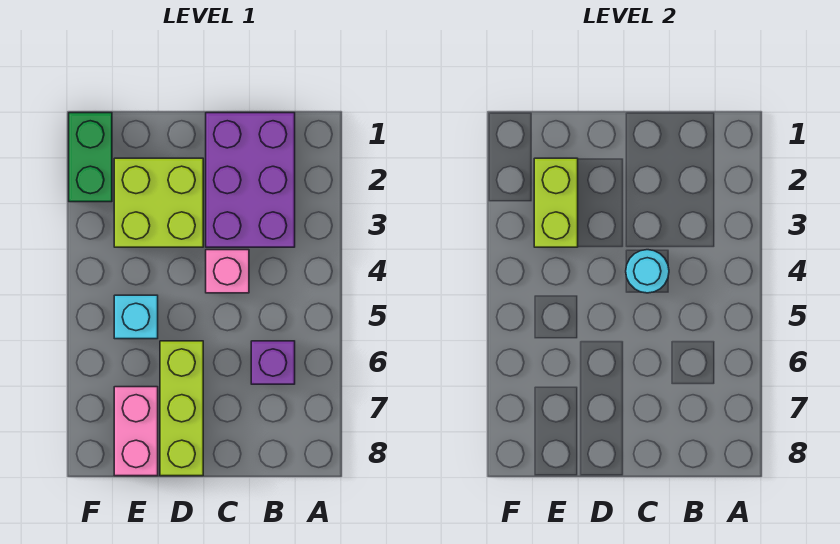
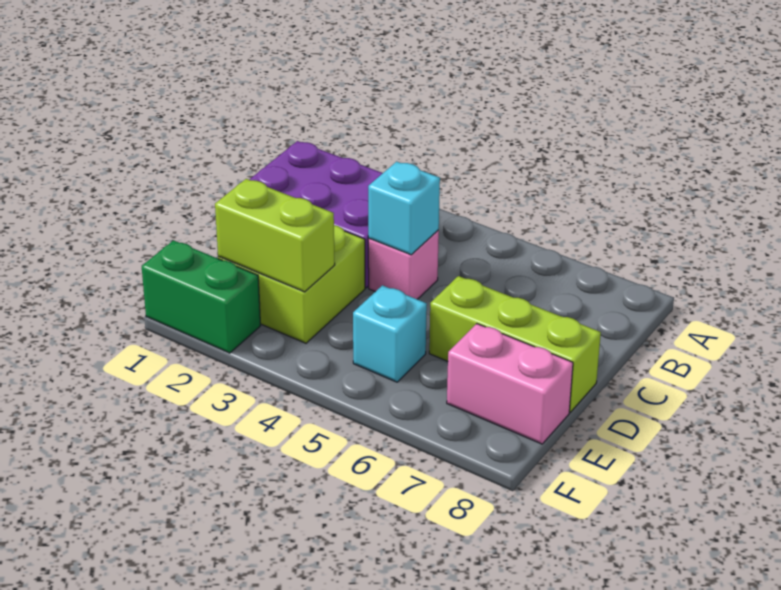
purple 1x1 brick [251,341,295,384] -> none
cyan 1x1 round brick [626,250,669,293] -> cyan 1x1 brick [368,161,440,255]

